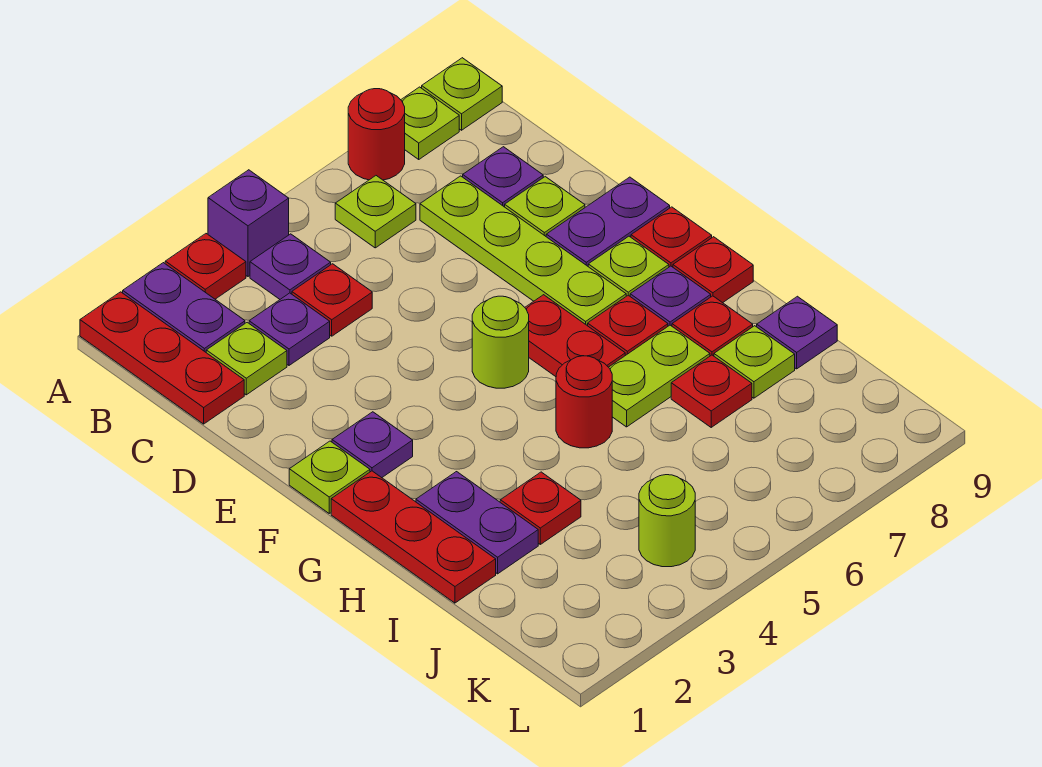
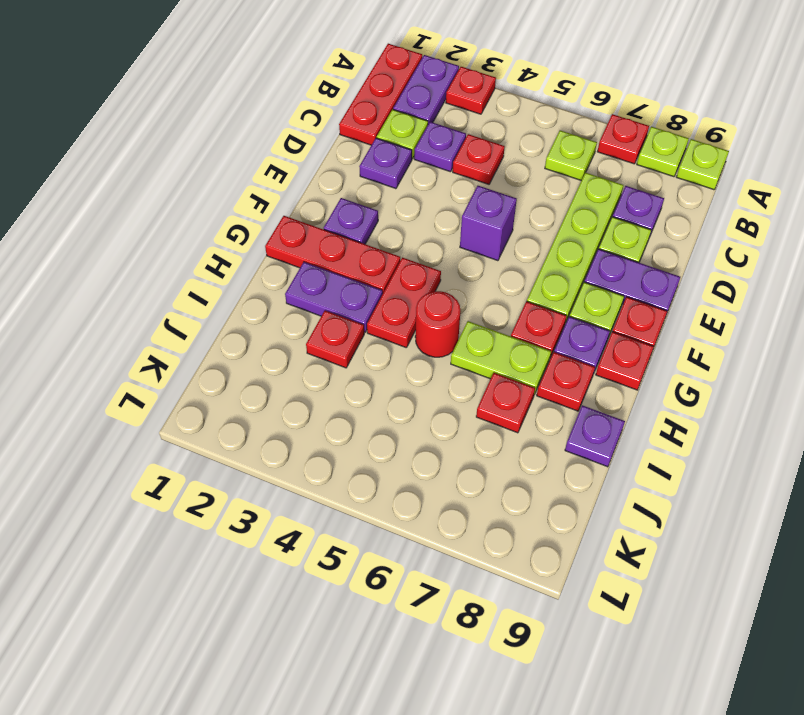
purple 1x1 brick [208,170,289,276] -> purple 1x1 brick moved to [460,186,517,261]
red 1x1 round brick [348,89,405,180] -> red 1x1 plate [597,114,649,164]
purple 1x1 plate [250,234,331,299] -> purple 1x1 plate moved to [359,138,412,189]
lime 1x1 plate [289,441,370,513] -> none
lime 1x1 round brick [472,296,529,388] -> none
red 1x2 plate [525,295,625,377] -> red 1x2 plate moved to [367,258,441,348]
red 1x3 plate [331,471,496,603] -> red 1x3 plate turned to [265,216,400,292]
purple 1x2 plate [416,472,538,574] -> purple 1x2 plate turned to [285,262,383,332]
lime 1x1 plate [714,326,795,398] -> none
lime 1x1 round brick [639,475,695,567] -> none

